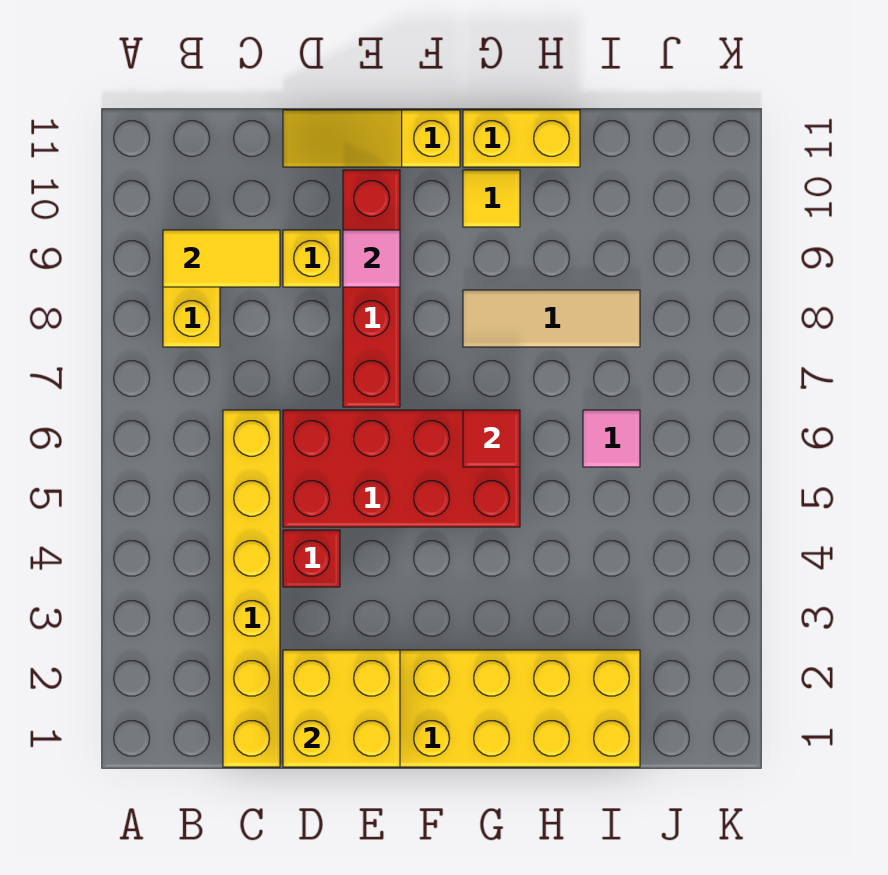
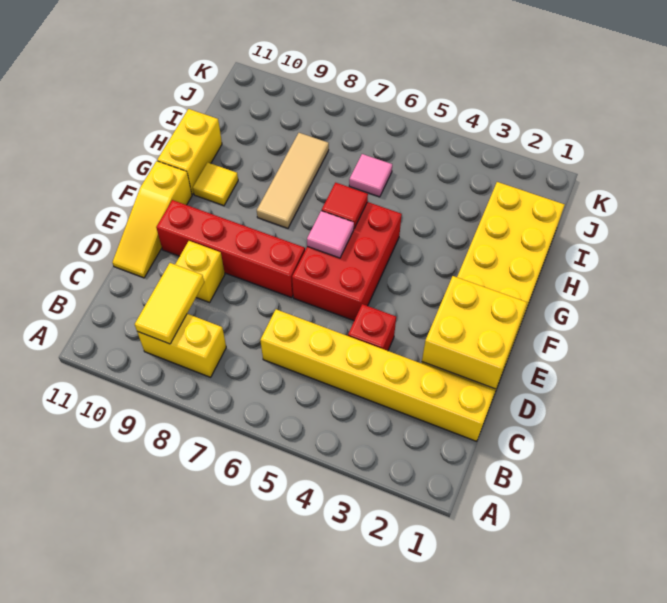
red 2x4 brick [283,410,520,527] -> red 2x3 brick [292,202,402,321]
pink 1x1 tile [343,230,400,287] -> pink 1x1 tile moved to [307,211,354,258]

